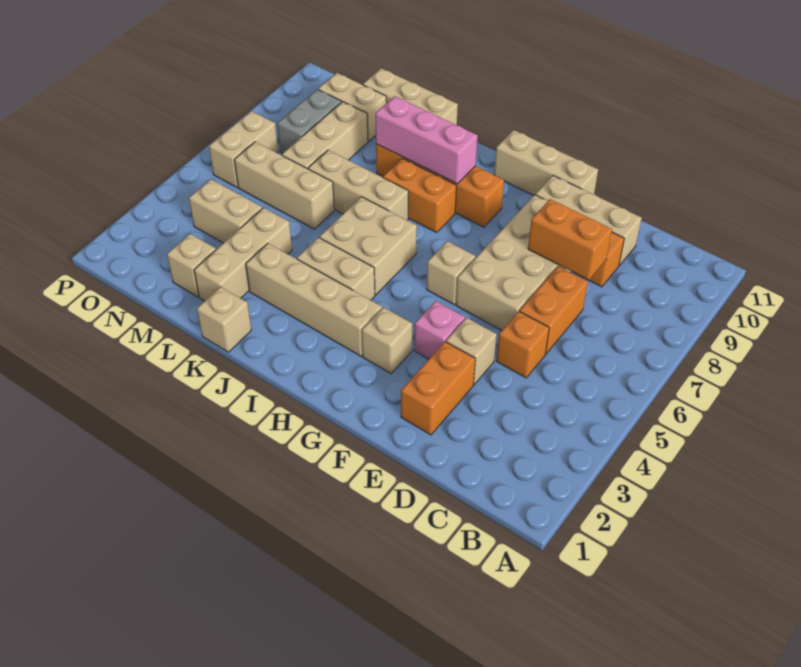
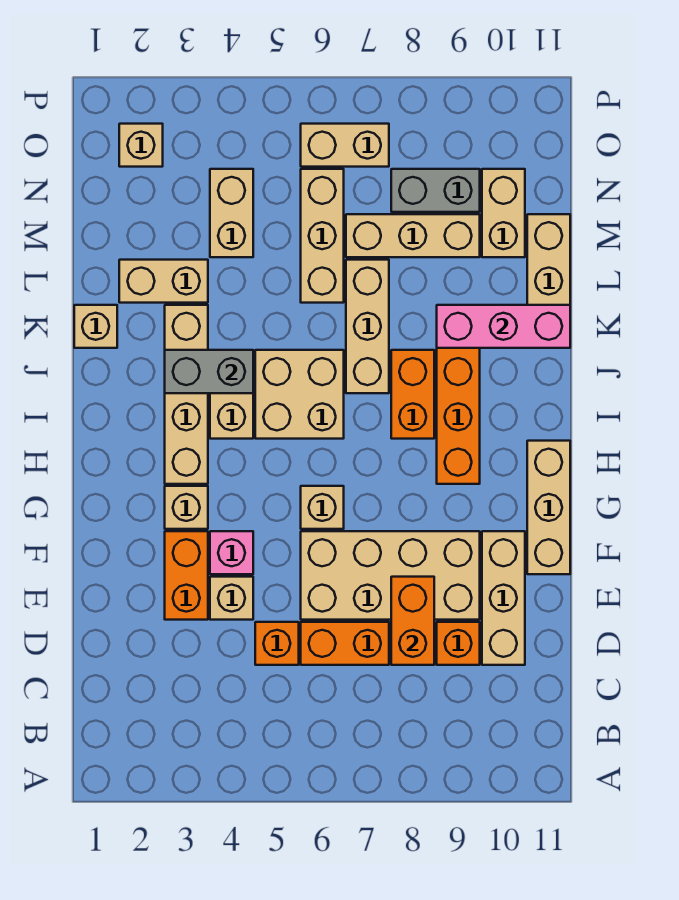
orange 1x2 brick [401,342,475,435] -> orange 1x2 brick turned to [165,531,208,620]
pink 1x3 brick [375,96,478,184] -> pink 1x3 brick turned to [437,305,570,348]
none -> grey 1x2 brick [165,350,253,393]
tan 1x3 brick [194,208,292,301] -> tan 1x2 brick [119,260,208,303]
tan 1x1 brick [167,234,216,297] -> tan 1x1 brick moved to [119,124,163,167]

